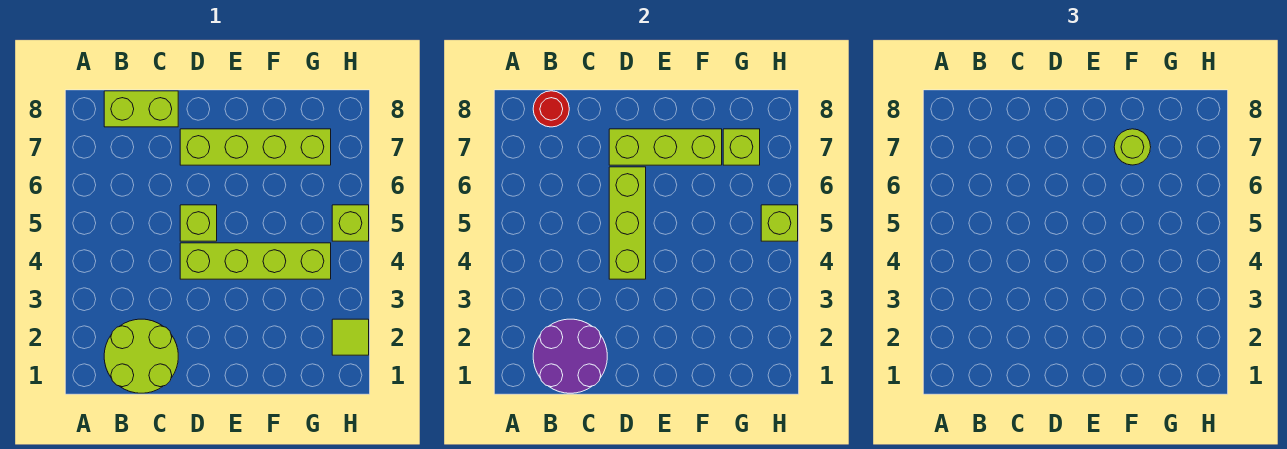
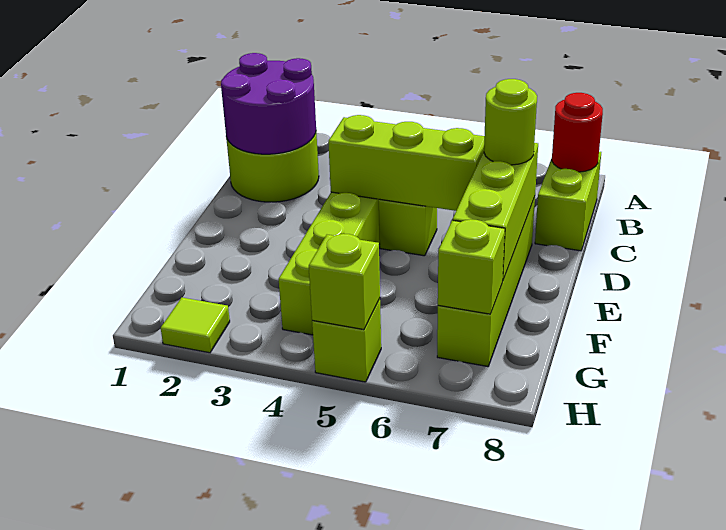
lime 1x1 round brick [1114,129,1151,165] -> lime 1x1 round brick moved to [484,79,537,165]

